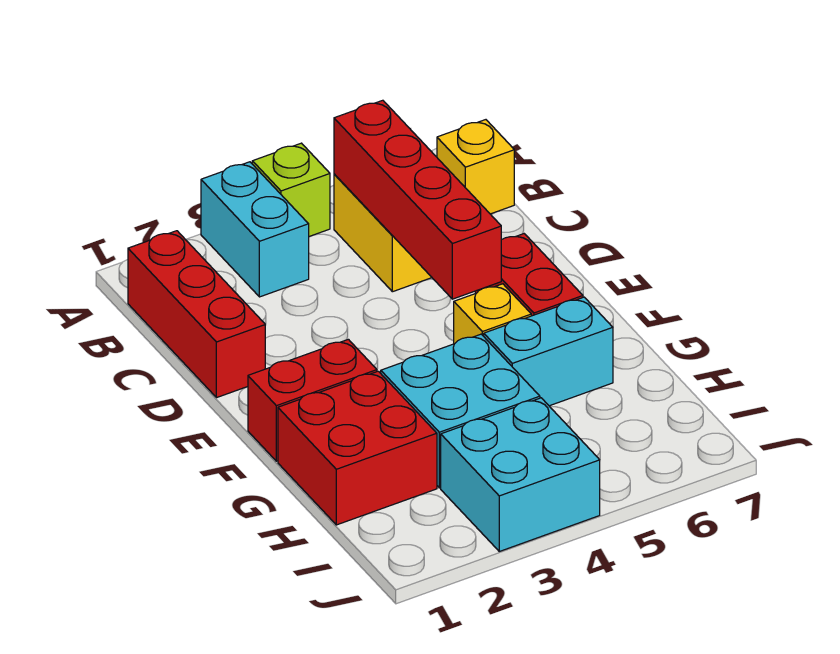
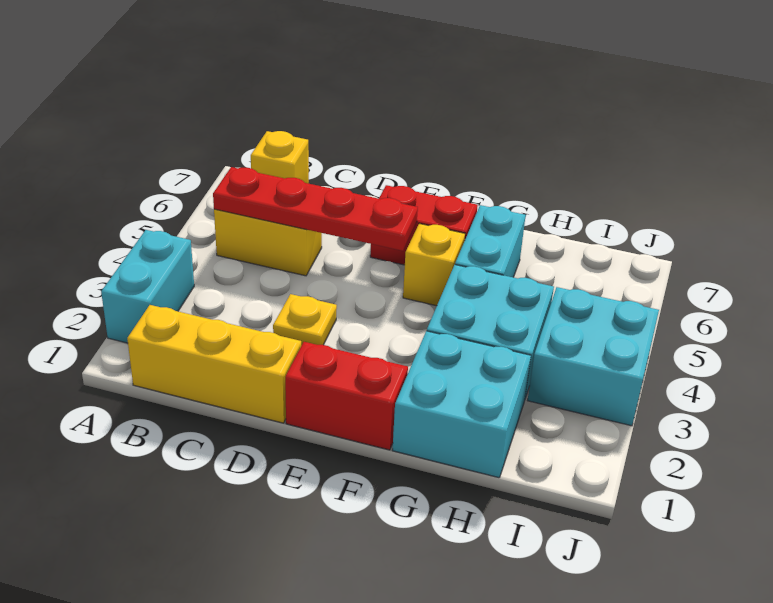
cyan 1x2 brick [201,162,309,297] -> cyan 1x2 brick turned to [101,230,194,343]
lime 1x1 brick [252,143,330,236] -> none
red 1x3 brick [128,231,265,398] -> yellow 1x3 brick [127,305,301,423]
red 1x4 brick [334,100,501,299] -> red 1x4 plate [213,167,418,251]
none -> yellow 1x1 plate [273,294,337,345]
red 1x2 brick [248,339,377,461] -> red 1x2 brick turned to [285,342,408,450]
red 2x2 brick [278,371,437,525] -> cyan 2x2 brick [392,331,531,478]

